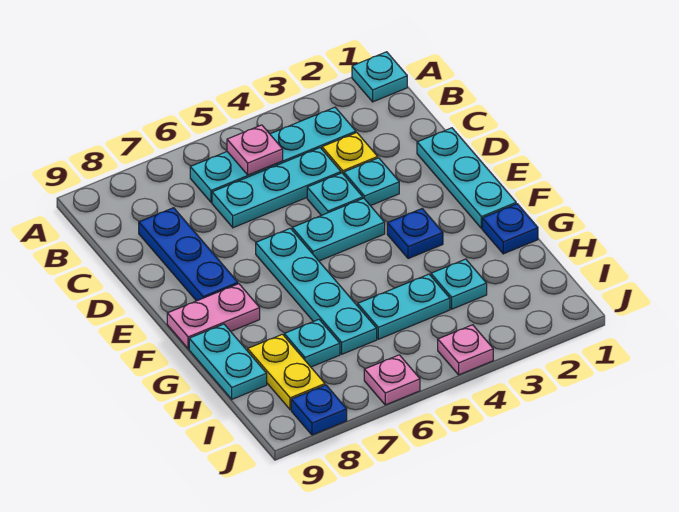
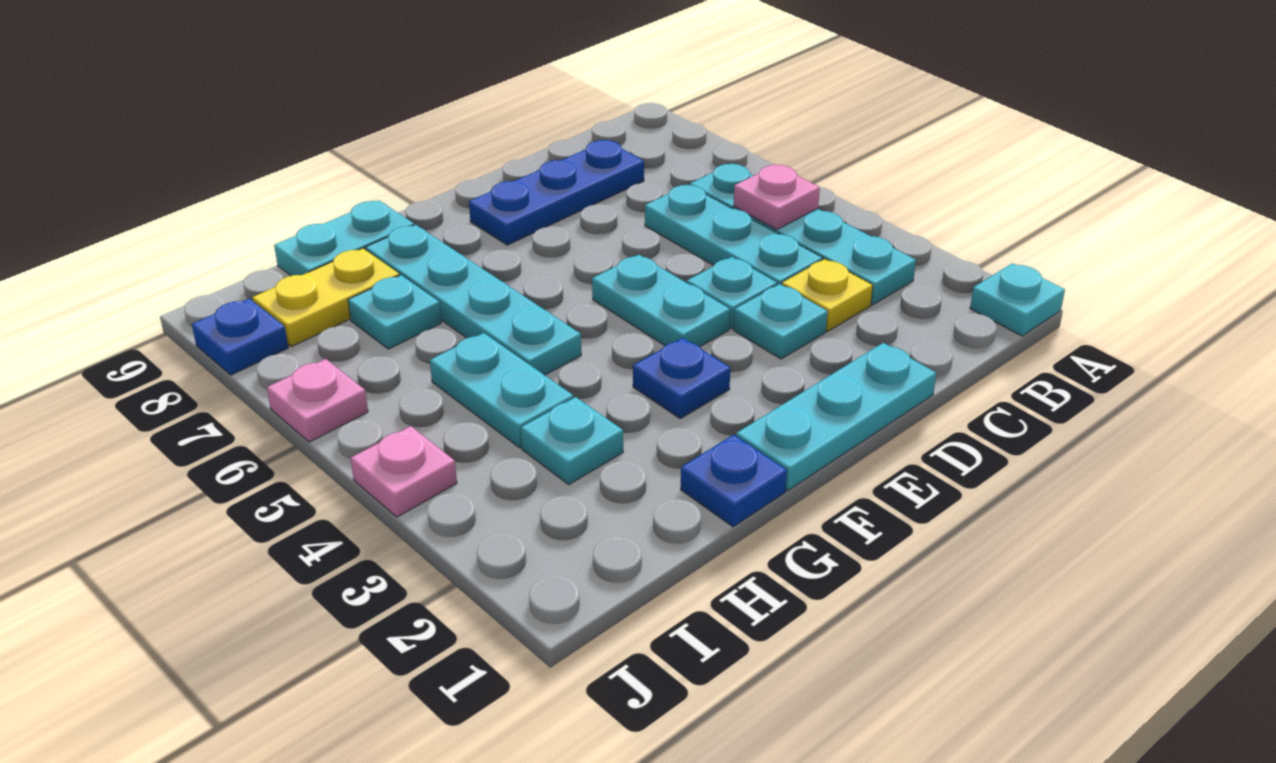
cyan 1x4 plate [256,228,377,354] -> cyan 1x4 plate turned to [365,225,581,375]
pink 1x2 plate [167,284,260,349] -> none

